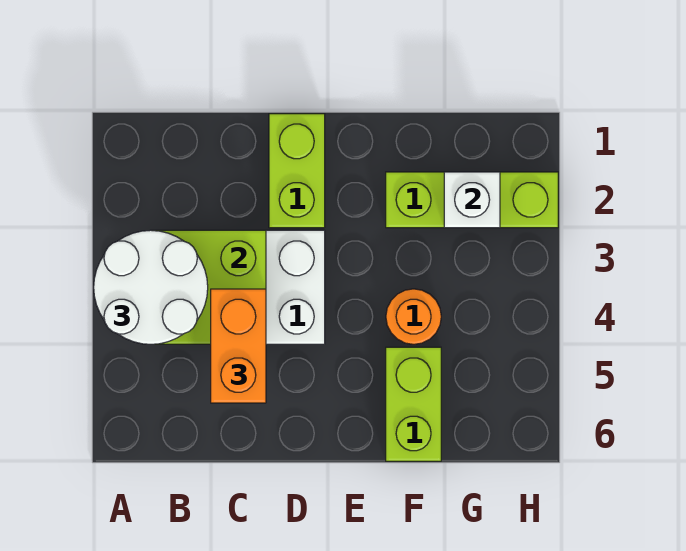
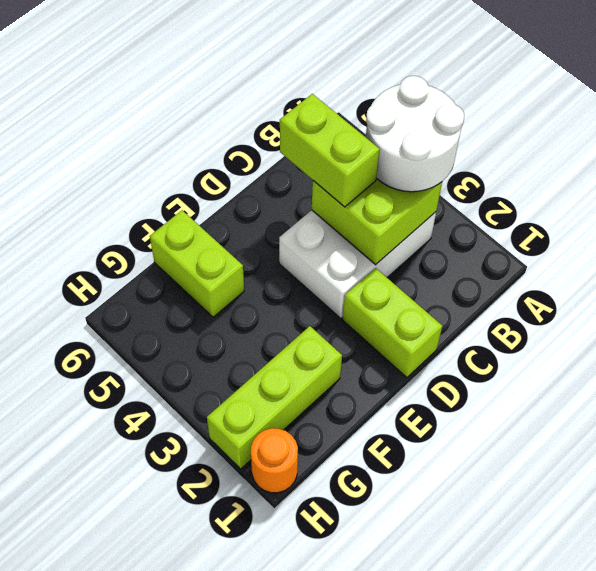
orange 1x2 brick [211,289,266,403] -> lime 1x2 brick [280,94,380,207]
orange 1x1 round brick [386,289,441,344] -> orange 1x1 round brick moved to [251,428,298,493]
white 1x1 brick [444,172,500,228] -> none

